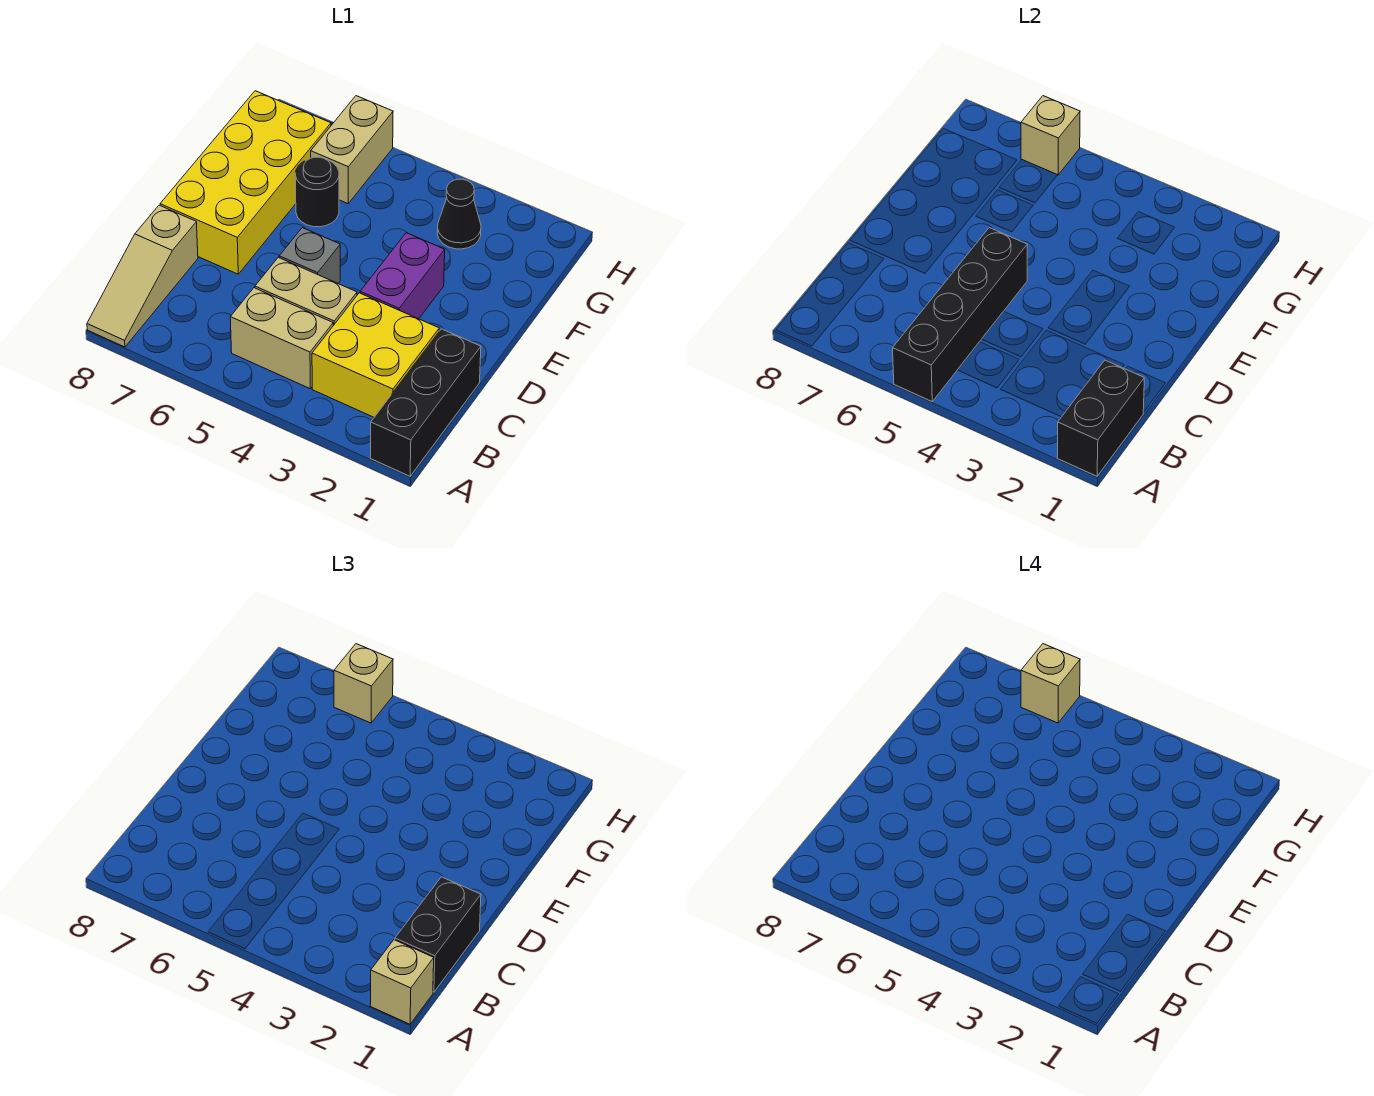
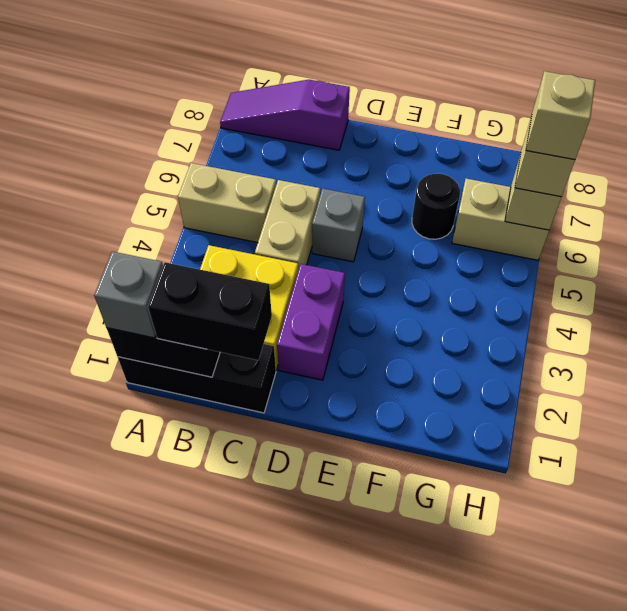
tan 1x1 brick [370,940,434,1024] -> grey 1x1 brick [94,251,163,338]
black 1x4 brick [893,228,1027,401] -> none
tan 1x3 slope [87,205,198,347] -> purple 1x3 slope [220,80,350,150]
tan 1x2 brick [230,288,333,388] -> tan 1x2 brick turned to [178,163,276,243]
purple 1x2 brick [360,233,445,319] -> purple 1x2 brick turned to [277,264,345,380]
yellow 2x4 brick [160,91,331,274] -> none
black 1x1 cone [437,179,481,249] -> none

